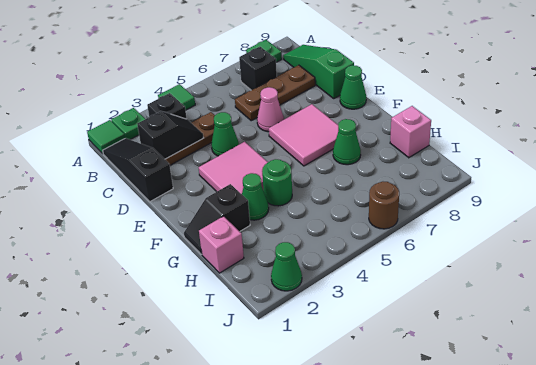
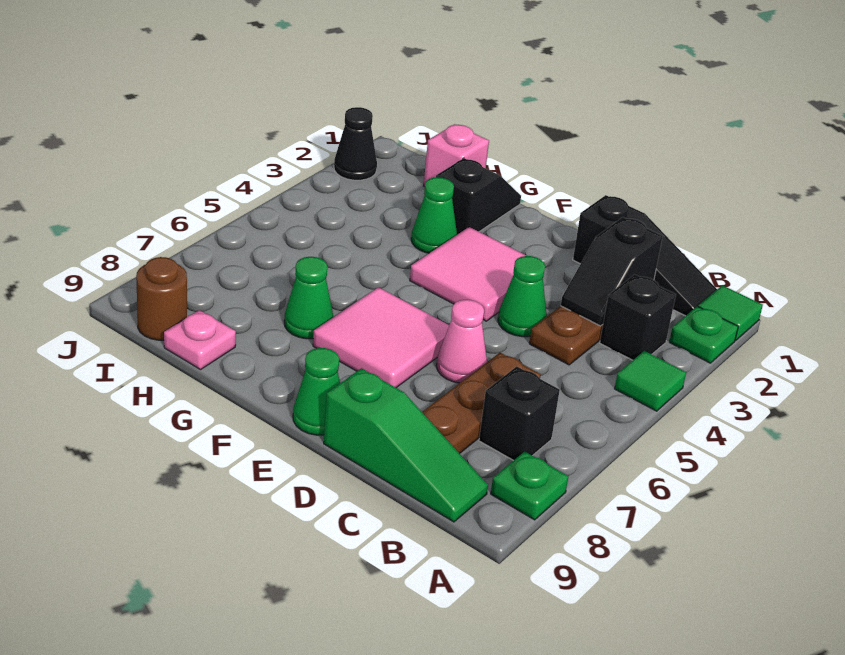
green 1x1 round brick [262,159,292,206] -> none
pink 1x1 brick [390,106,431,158] -> pink 1x1 plate [164,310,236,370]
green 1x1 cone [271,242,302,291] -> black 1x1 cone [334,107,377,180]
brown 1x1 round brick [369,182,399,229] -> brown 1x1 round brick moved to [136,257,187,340]

